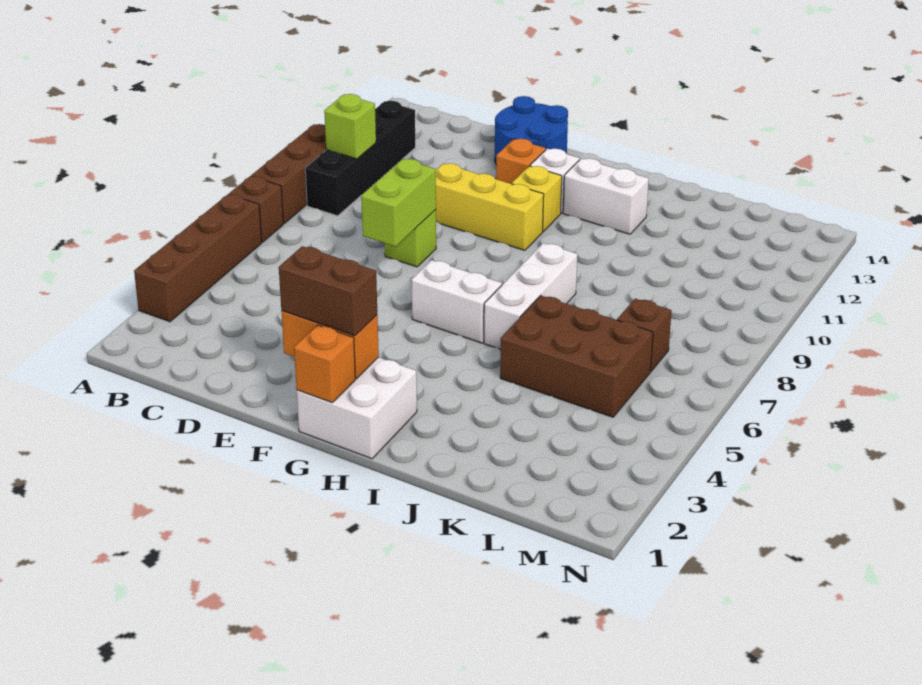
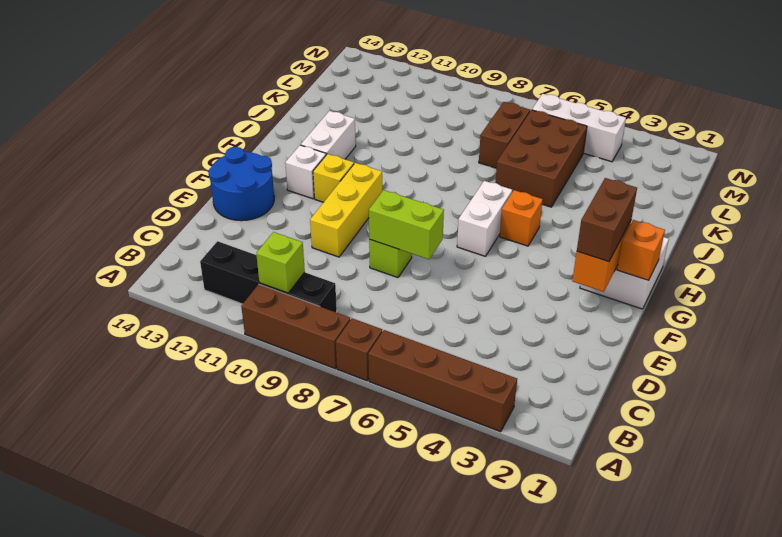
orange 1x1 brick [496,139,546,184] -> orange 1x1 brick moved to [500,190,543,246]
white 1x3 brick [484,243,577,350] -> white 1x3 brick moved to [532,94,626,162]
brown 1x1 brick [617,299,672,371] -> brown 1x2 brick [479,102,530,168]

